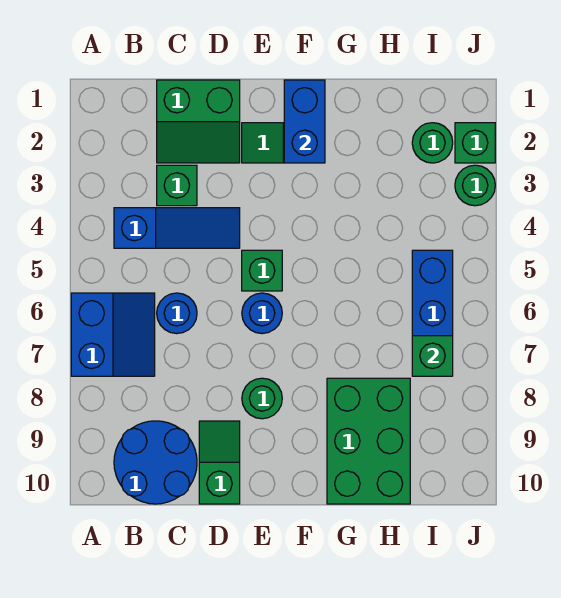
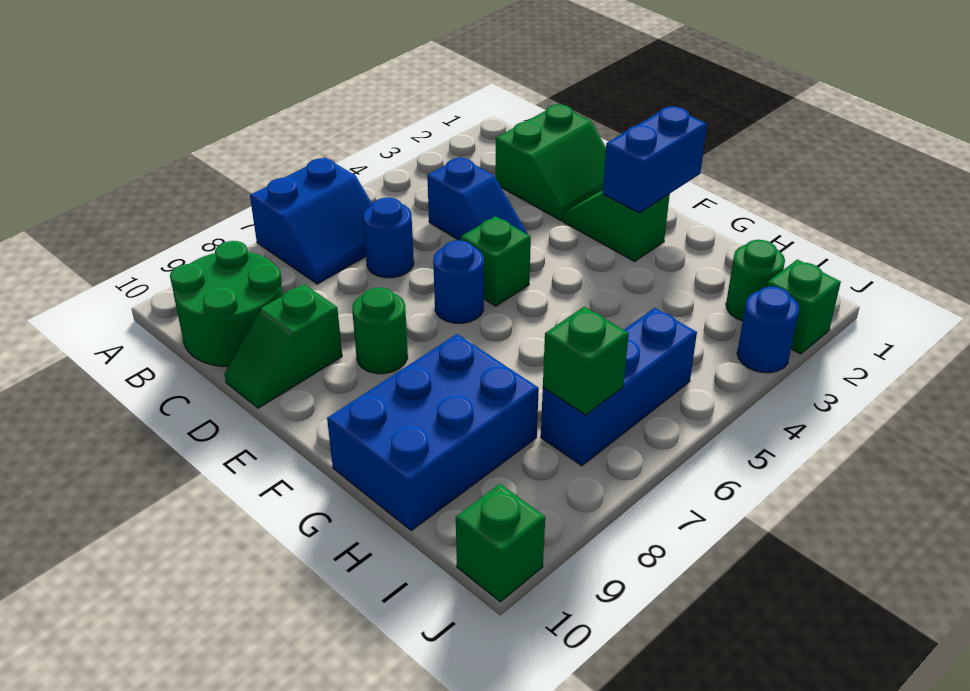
blue 1x3 slope [114,208,240,248] -> blue 1x2 slope [427,157,527,240]
blue 2x2 round brick [114,421,197,504] -> green 2x2 round brick [170,241,283,367]
green 2x2 slope [157,80,240,163] -> green 2x2 slope turned to [495,104,606,221]
green 1x1 brick [157,165,197,206] -> green 1x1 brick moved to [456,484,545,602]
green 1x2 slope [199,421,240,504] -> green 1x2 slope turned to [224,284,342,408]
green 2x3 brick [327,378,410,504] -> blue 2x3 brick [327,334,539,530]
green 1x1 round brick [455,165,495,206] -> blue 1x1 round brick [737,287,799,373]

